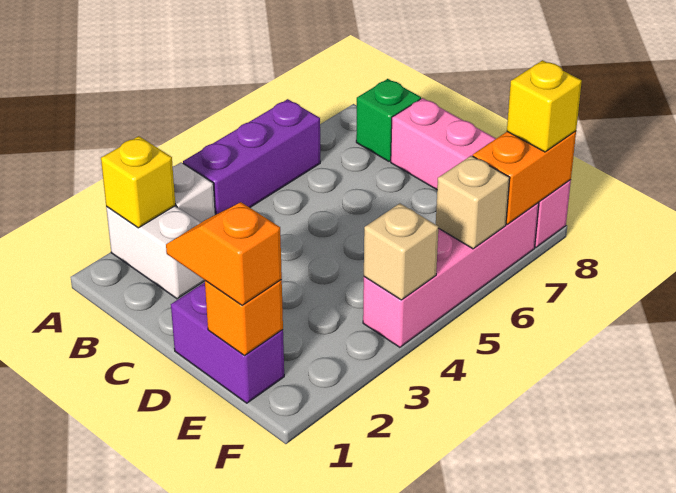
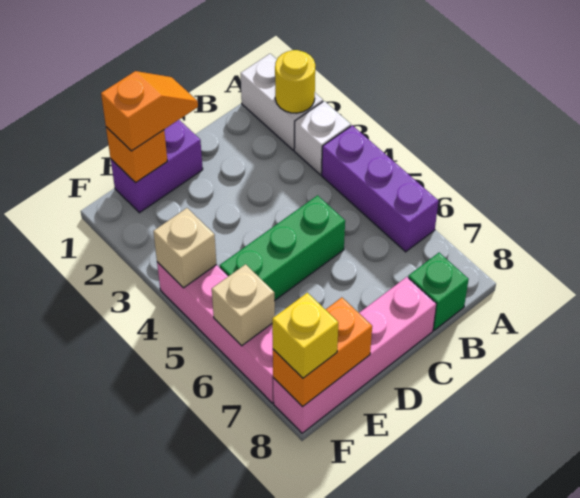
white 1x2 brick [106,206,205,299] -> white 1x2 brick turned to [241,54,323,150]
yellow 1x1 brick [101,136,175,228] -> yellow 1x1 round brick [275,50,315,113]
none -> green 1x3 brick [220,195,345,301]
orange 1x2 brick [473,131,576,225] -> orange 1x2 brick turned to [273,298,372,407]

